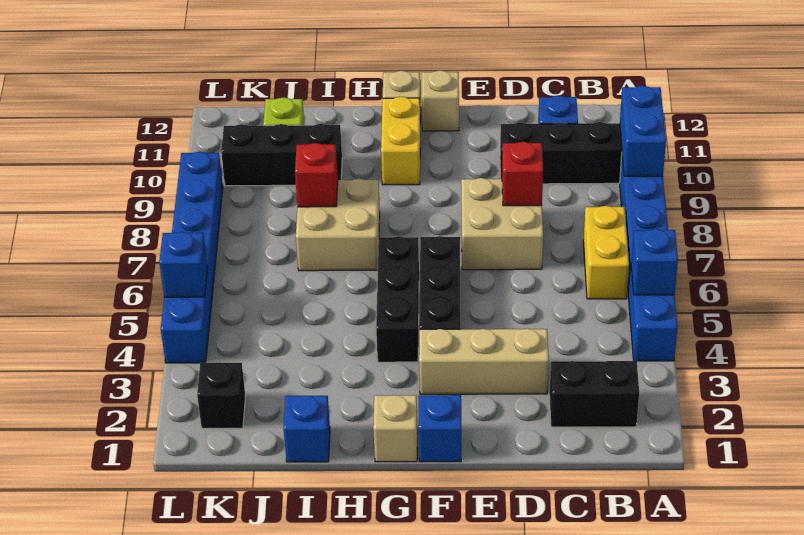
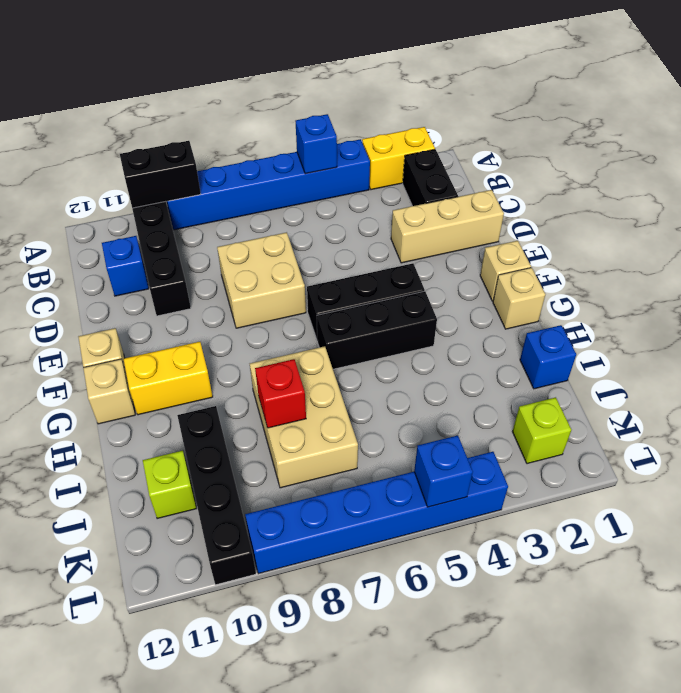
blue 1x2 brick [620,86,666,176] -> black 1x2 brick [120,141,201,208]
yellow 1x2 brick [583,206,629,299] -> yellow 1x2 brick moved to [362,127,435,190]
tan 1x3 brick [419,329,549,394] -> tan 1x3 brick turned to [391,190,504,263]
red 1x1 brick [502,142,543,206] -> none
blue 1x1 brick [418,395,461,462] -> tan 1x1 brick [480,241,531,301]
tan 2x2 brick [296,179,380,271] -> tan 2x3 brick [250,346,358,488]
black 1x3 brick [221,124,342,186] -> black 1x4 brick [177,406,256,585]
black 1x1 brick [197,362,245,428] -> lime 1x1 brick [512,397,571,464]

